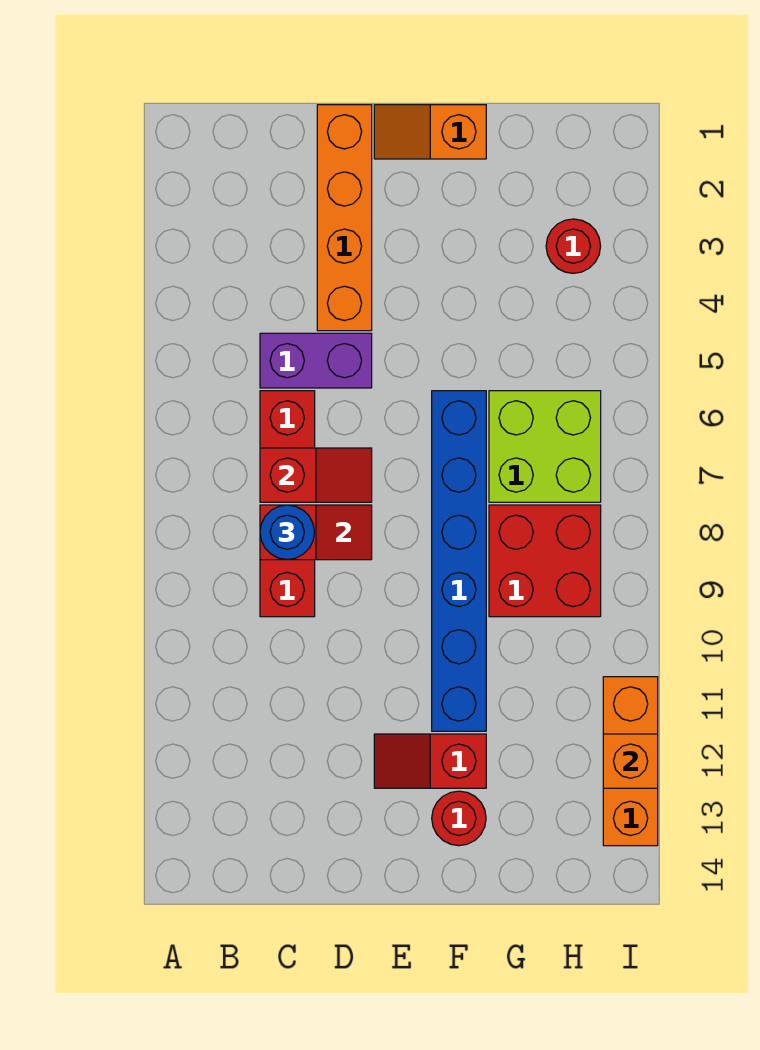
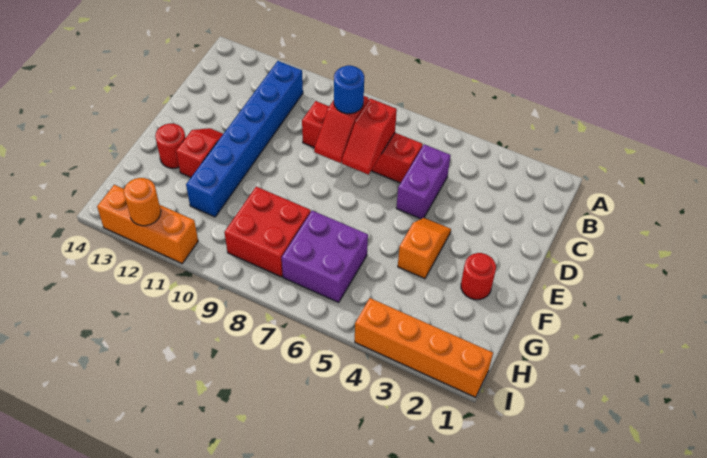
orange 1x4 brick [317,105,372,331] -> orange 1x4 brick moved to [355,298,493,397]
orange 1x2 slope [374,105,486,159] -> orange 1x2 slope moved to [398,218,451,279]
blue 1x6 brick [432,391,486,731] -> blue 1x6 brick turned to [186,61,303,217]
lime 2x2 brick [489,391,601,502] -> purple 2x2 brick [282,211,368,302]
red 1x1 round brick [546,219,601,273] -> red 1x1 round brick moved to [461,253,496,300]
orange 1x1 brick [603,734,658,788] -> orange 1x1 round brick [124,178,161,226]

